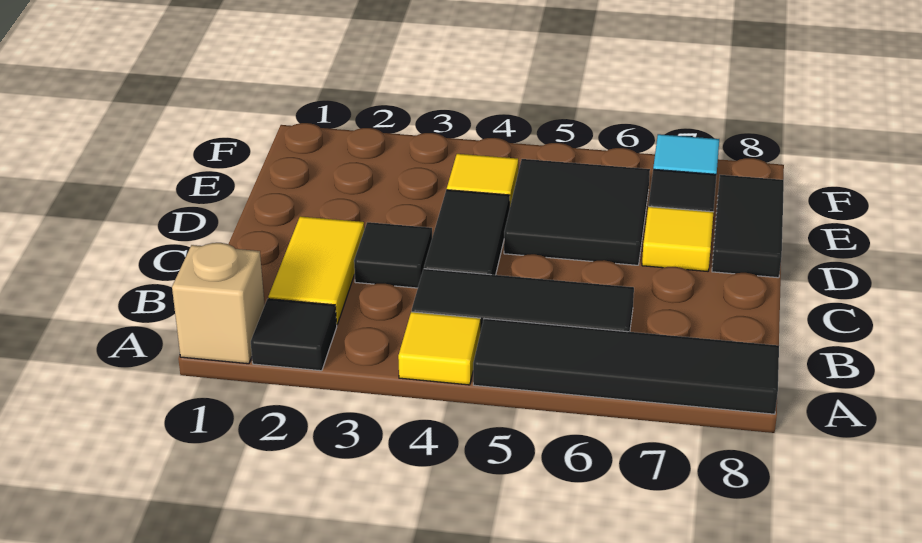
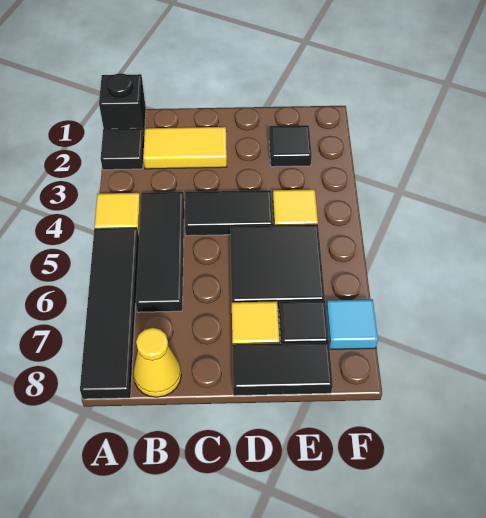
tan 1x1 brick [172,243,265,364] -> black 1x1 brick [99,73,146,136]
none -> yellow 1x1 cone [133,328,181,397]
black 1x1 tile [354,222,432,288] -> black 1x1 tile moved to [269,125,312,167]

